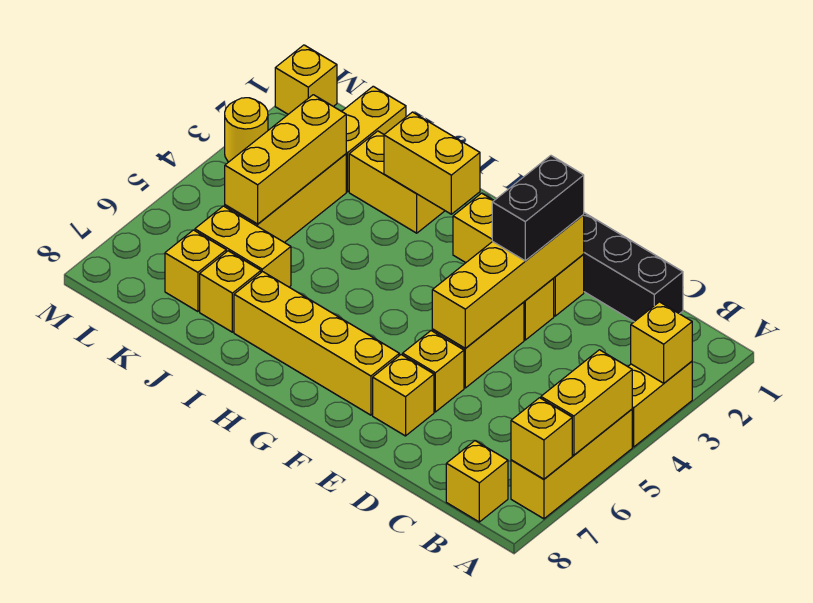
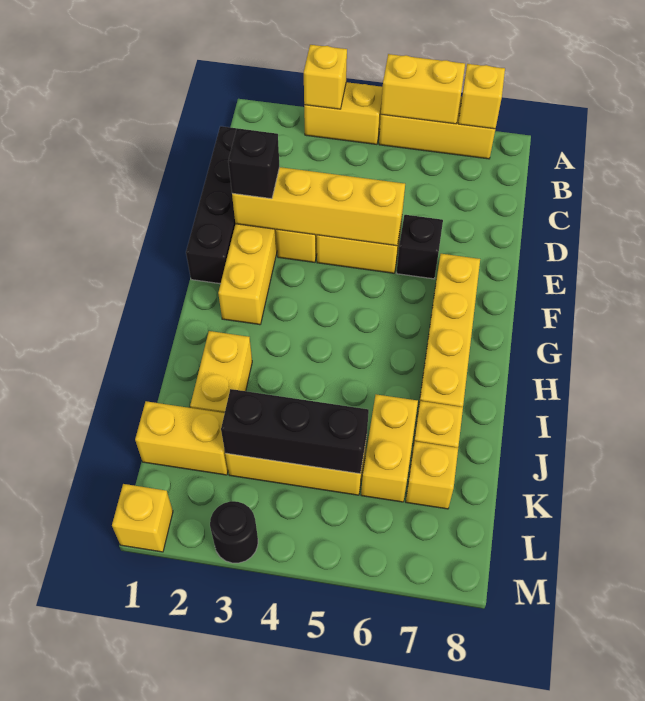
yellow 1x1 brick [446,441,508,522] -> none
black 1x2 brick [492,156,584,261] -> black 1x1 brick [228,128,280,199]
yellow 1x1 brick [403,331,464,412] -> black 1x1 brick [397,215,443,279]
yellow 1x1 brick [373,354,434,436] -> none
yellow 1x2 brick [384,112,480,214] -> none
yellow 1x3 brick [225,95,346,224] -> black 1x3 brick [221,389,369,474]
yellow 1x1 round brick [225,98,268,162] -> black 1x1 round brick [210,501,258,563]

